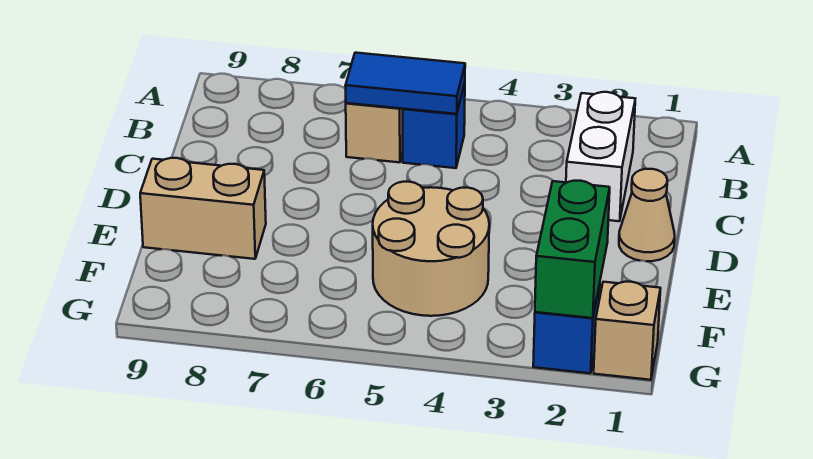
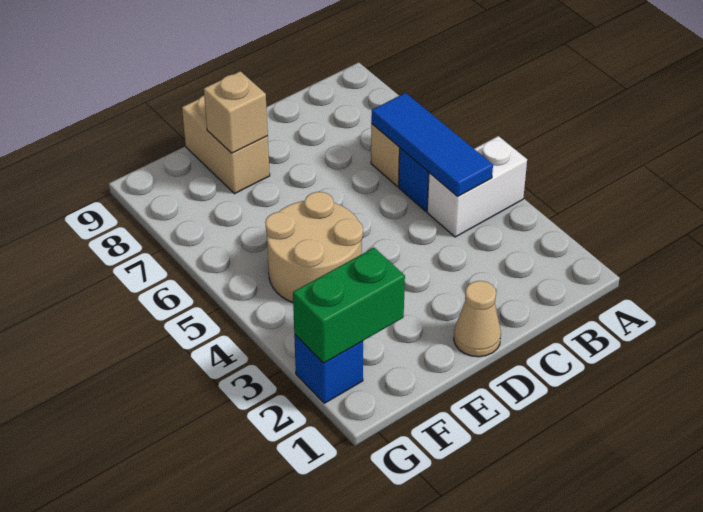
white 1x2 brick [566,92,635,221] -> white 1x2 brick moved to [427,136,527,237]
blue 1x2 tile [345,53,465,114] -> blue 1x3 tile [371,93,493,197]
tan 1x1 brick [594,282,661,380] -> tan 1x1 brick moved to [204,71,268,153]

